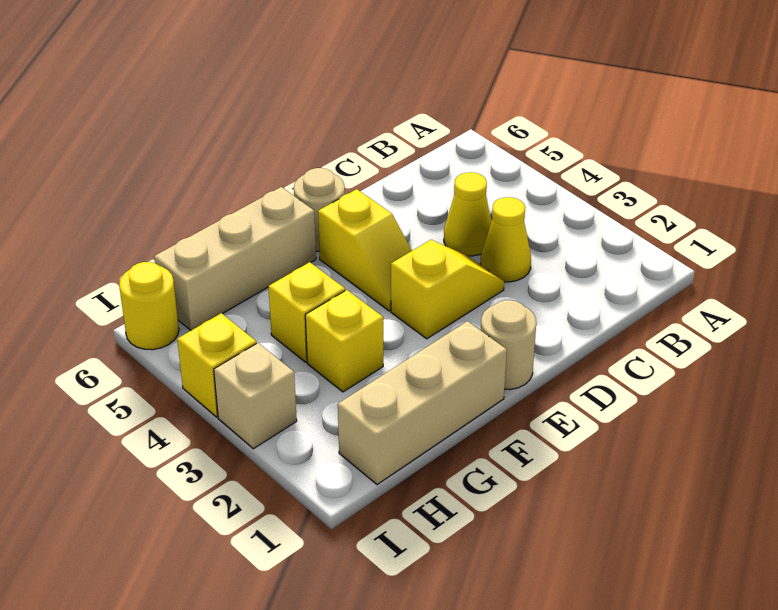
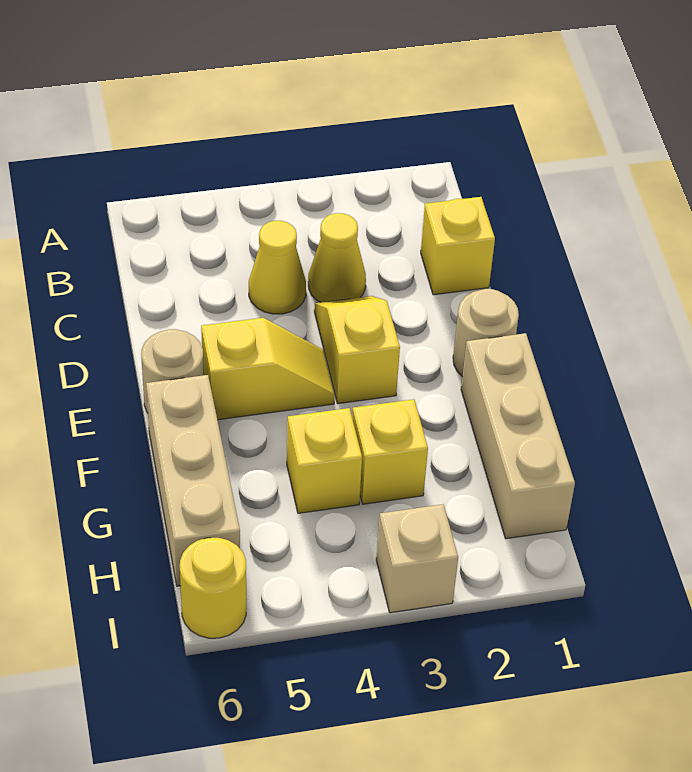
yellow 1x1 brick [177,313,256,417] -> yellow 1x1 brick moved to [421,197,495,295]

